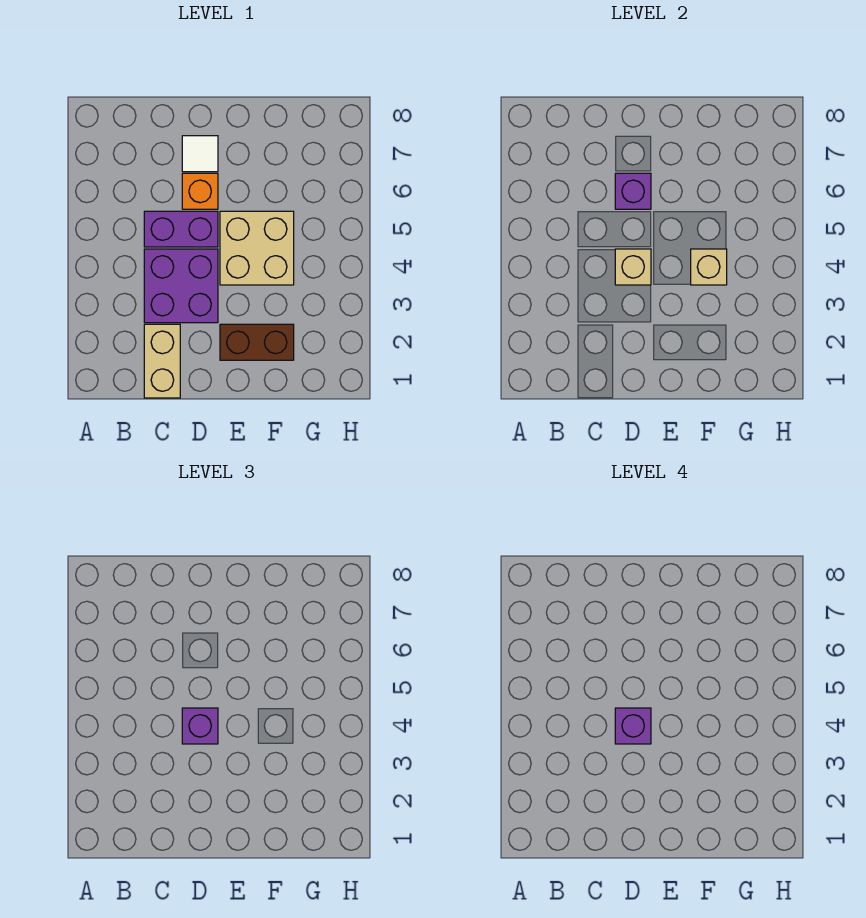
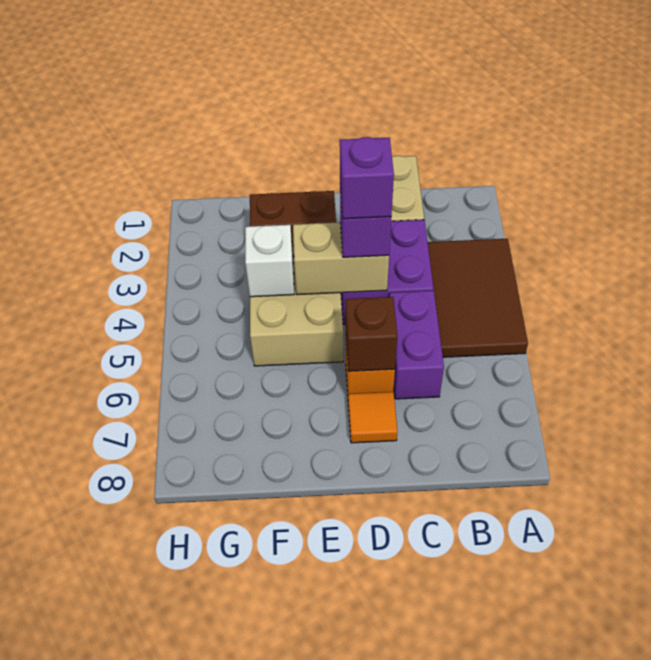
none -> brown 2x3 tile [428,239,528,357]
purple 1x2 brick [144,211,218,247] -> purple 1x2 brick turned to [389,290,444,399]
tan 1x1 brick [615,249,651,285] -> tan 1x2 brick [293,222,389,295]
purple 1x1 brick [615,173,651,209] -> brown 1x1 brick [346,297,397,371]
white 1x1 tile [182,136,218,172] -> orange 1x1 tile [348,392,397,443]
tan 1x1 brick [691,249,727,285] -> white 1x1 brick [245,225,294,297]

